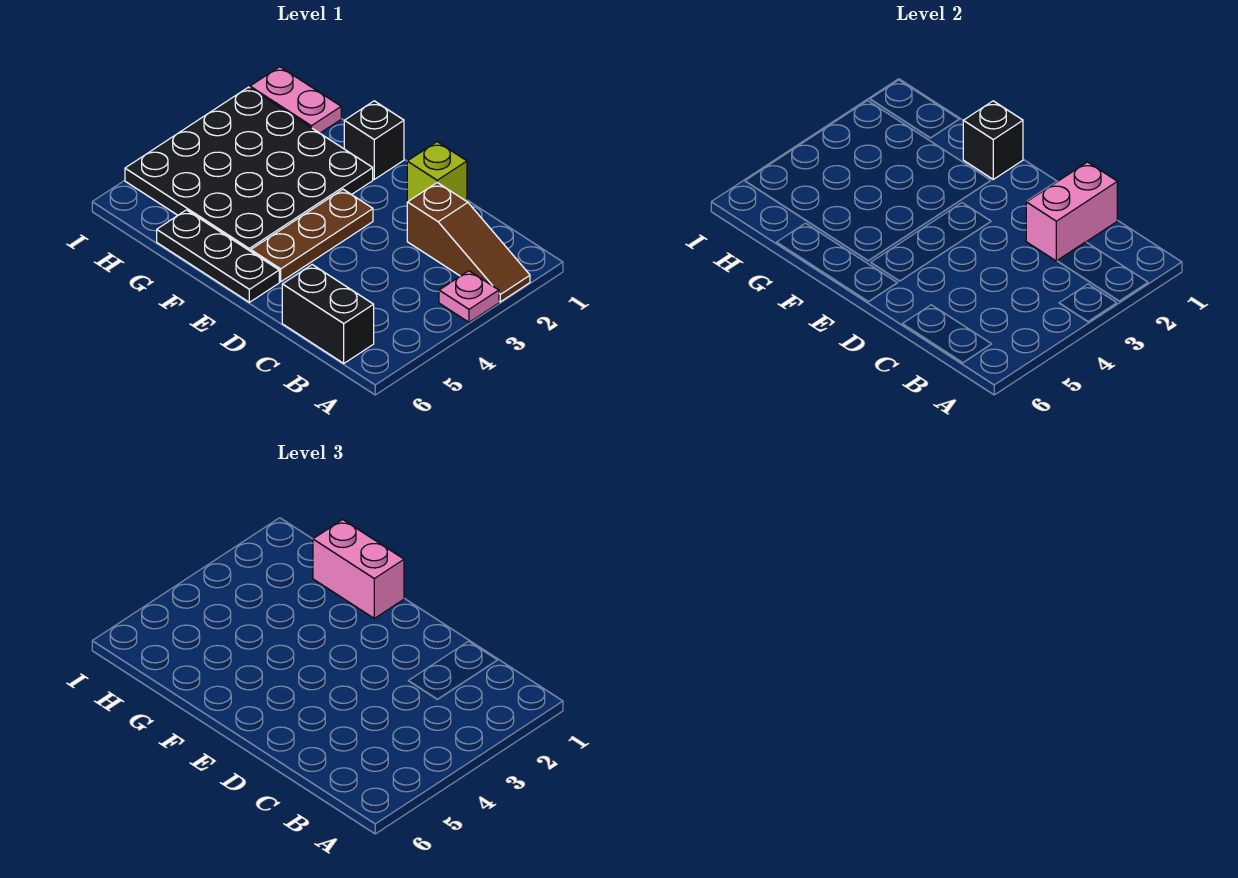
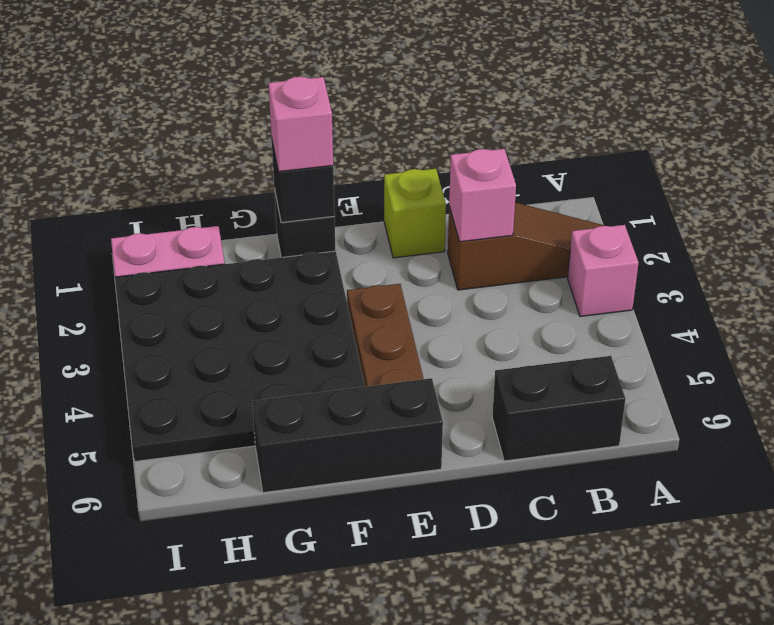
pink 1x1 plate [439,271,499,322] -> pink 1x1 brick [568,225,639,317]
pink 1x2 brick [1026,162,1117,261] -> pink 1x1 brick [449,149,516,242]
black 1x3 plate [157,210,279,302] -> black 1x3 brick [252,378,443,493]
pink 1x2 brick [313,520,404,618] -> pink 1x1 brick [268,77,333,172]

